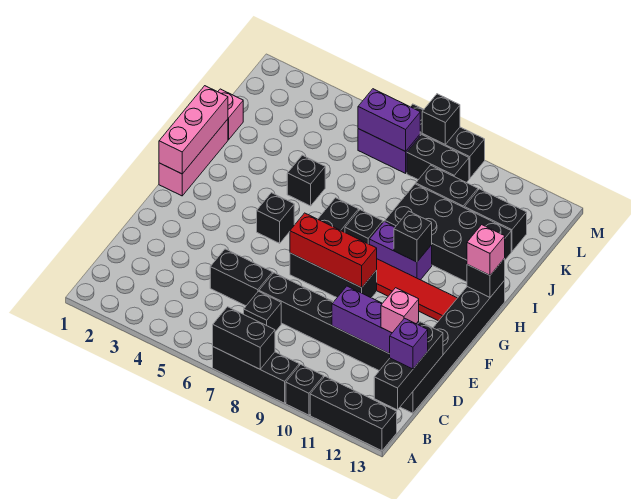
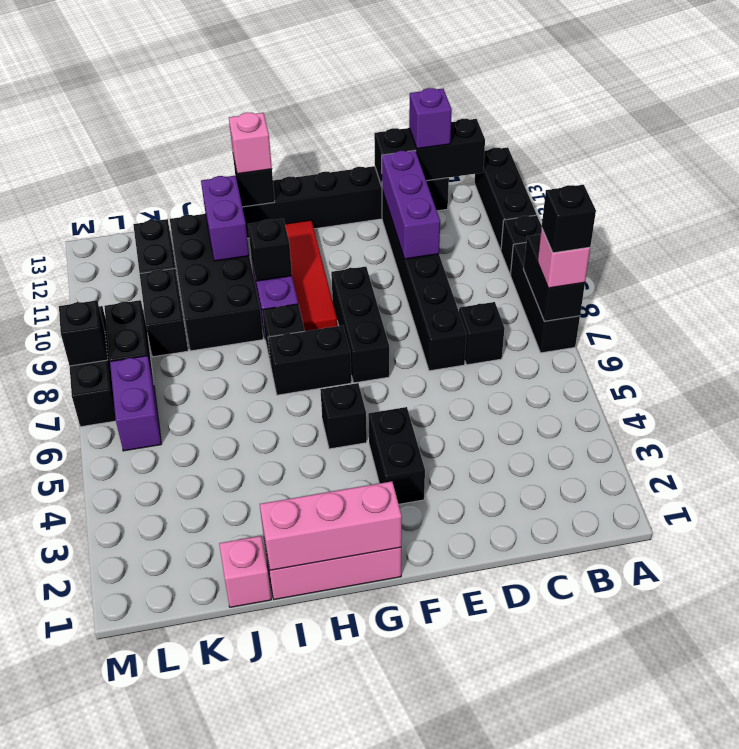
black 1x2 brick [210,249,273,306] -> black 1x2 brick moved to [368,407,425,504]
pink 1x1 brick [381,288,419,333] -> pink 1x1 brick moved to [538,228,590,288]
red 1x3 brick [290,213,377,288] -> none
black 1x1 brick [287,155,325,206] -> black 1x1 brick moved to [542,185,596,253]
purple 1x2 brick [358,89,420,151] -> purple 1x2 brick moved to [201,176,249,261]

